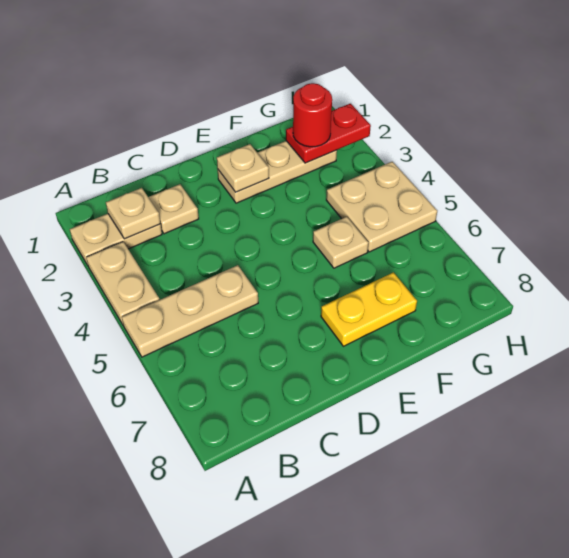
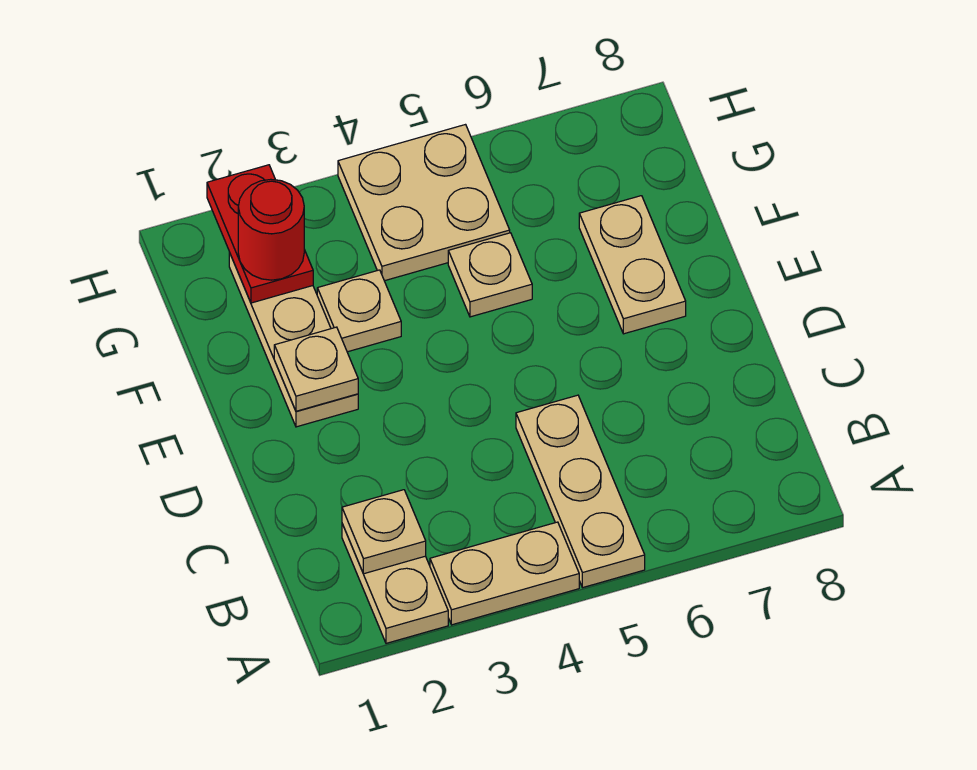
tan 1x1 plate [148,184,199,234] -> tan 1x1 plate moved to [317,270,401,352]
yellow 1x2 plate [321,272,417,346] -> tan 1x2 plate [579,196,686,334]

